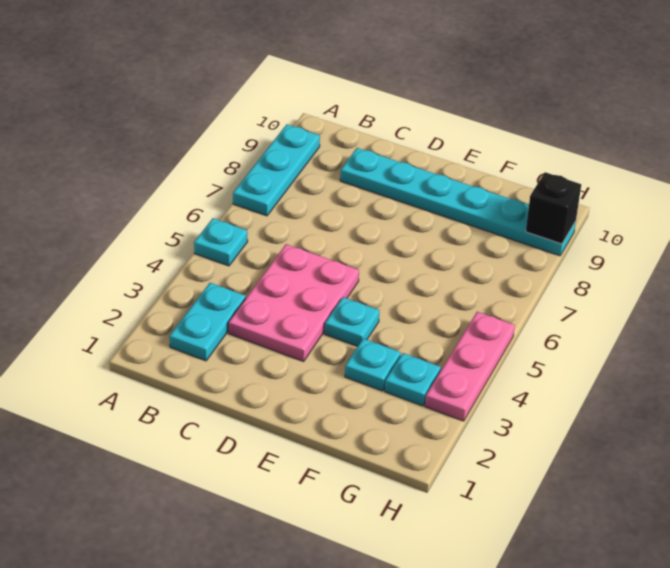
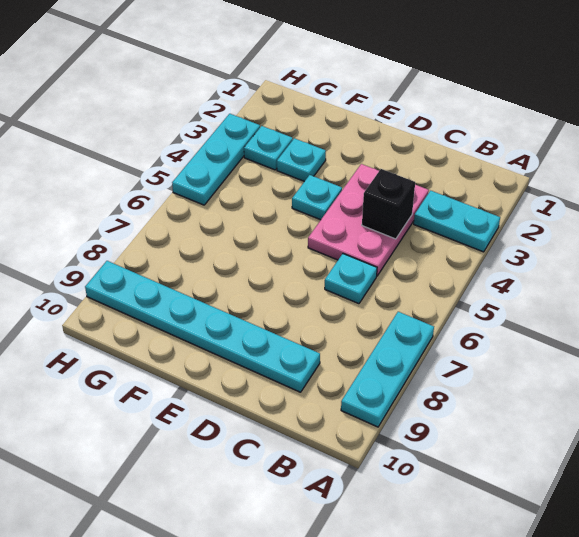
cyan 1x1 plate [194,218,248,266] -> cyan 1x1 plate moved to [325,254,377,304]
cyan 1x2 plate [169,283,246,361] -> cyan 1x2 plate turned to [414,191,500,252]
pink 1x3 plate [425,312,515,421] -> cyan 1x3 plate [172,114,260,205]
black 1x1 brick [526,172,581,244] -> black 1x1 brick moved to [362,169,415,239]

